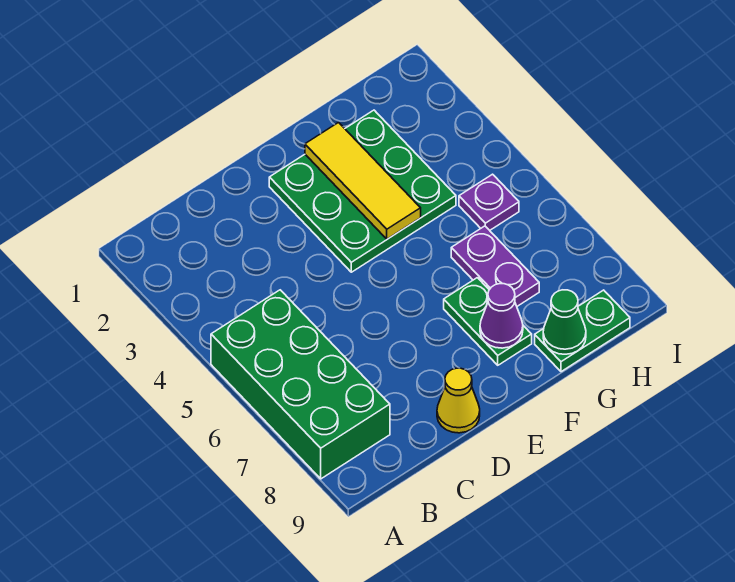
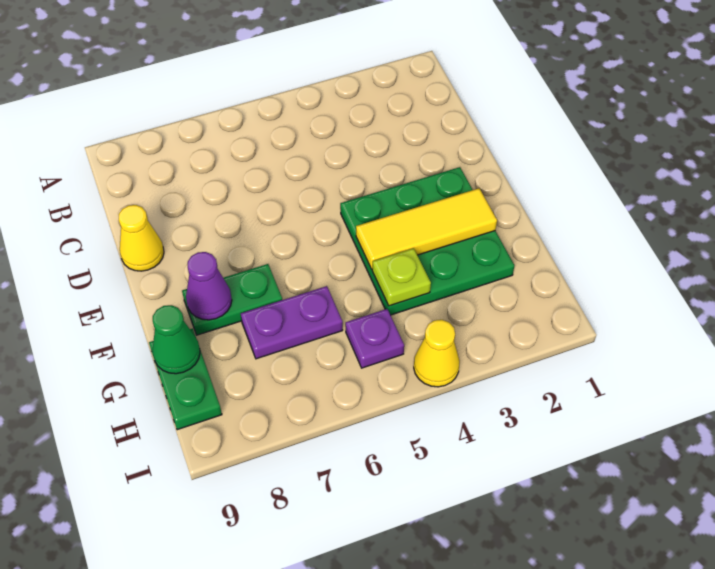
green 2x4 brick [211,290,390,479] -> none
none -> lime 1x1 plate [372,248,431,306]
none -> yellow 1x1 cone [414,320,460,387]

